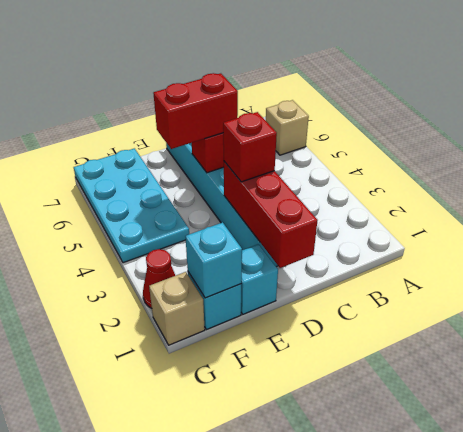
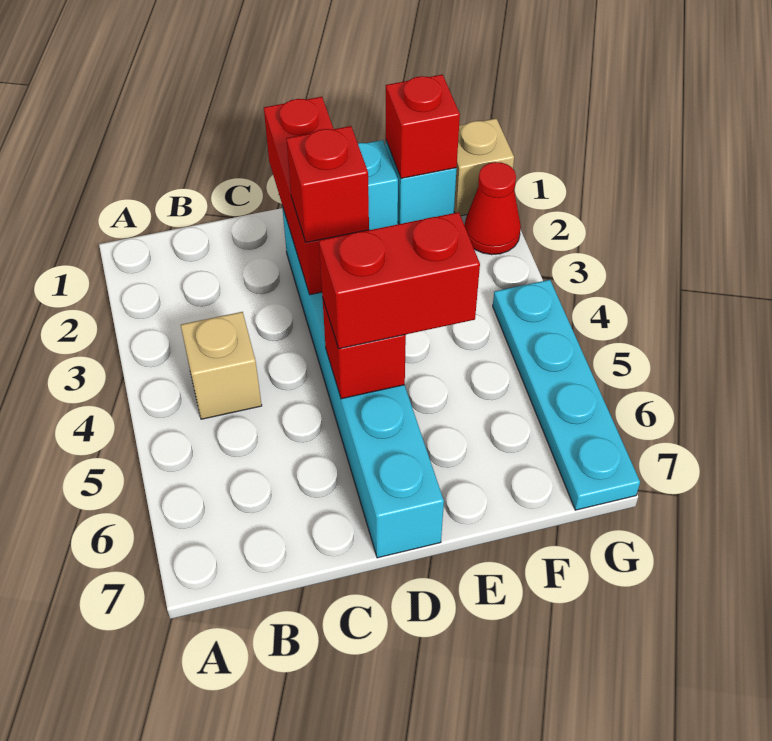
tan 1x1 brick [266,100,309,155] -> tan 1x1 brick moved to [181,312,262,419]
cyan 1x1 brick [185,222,242,298] -> red 1x1 brick [386,75,460,178]
cyan 2x4 plate [74,148,189,263] -> cyan 1x4 plate [493,280,640,510]

